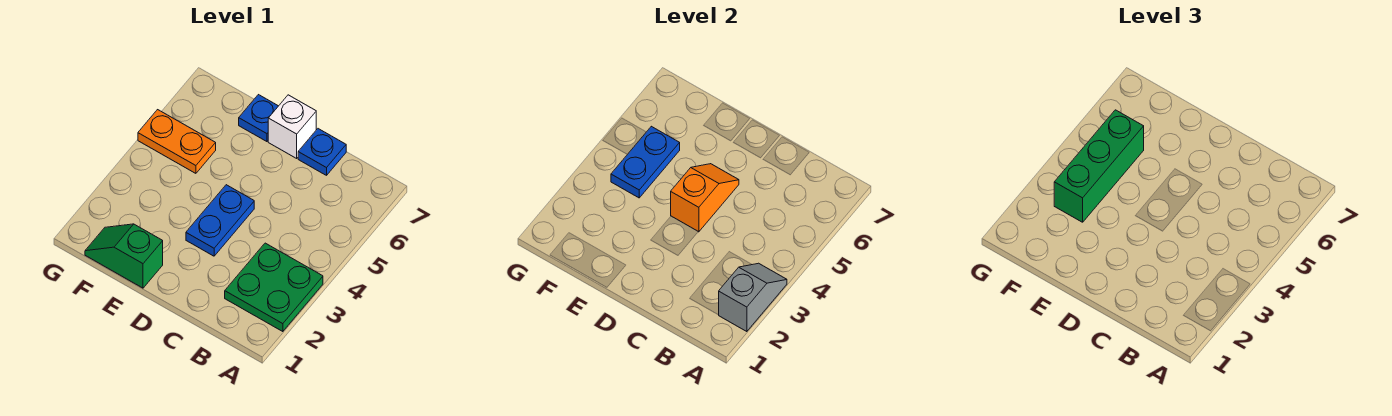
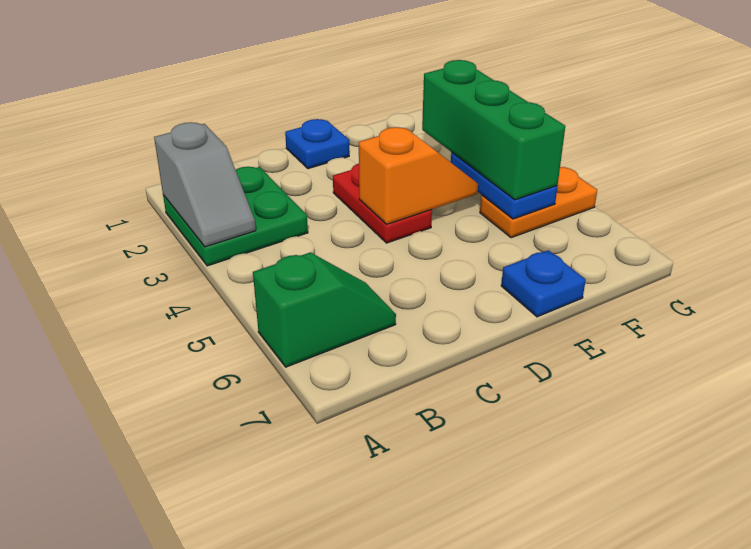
blue 1x1 plate [298,129,346,175] -> blue 1x1 plate moved to [285,119,349,169]
blue 1x2 plate [186,185,254,256] -> red 1x2 plate [333,164,432,243]
orange 1x2 slope [671,164,739,232] -> orange 1x2 slope turned to [359,127,478,224]
white 1x1 brick [268,95,316,158] -> none
green 1x2 slope [85,224,163,288] -> green 1x2 slope moved to [253,253,396,367]

